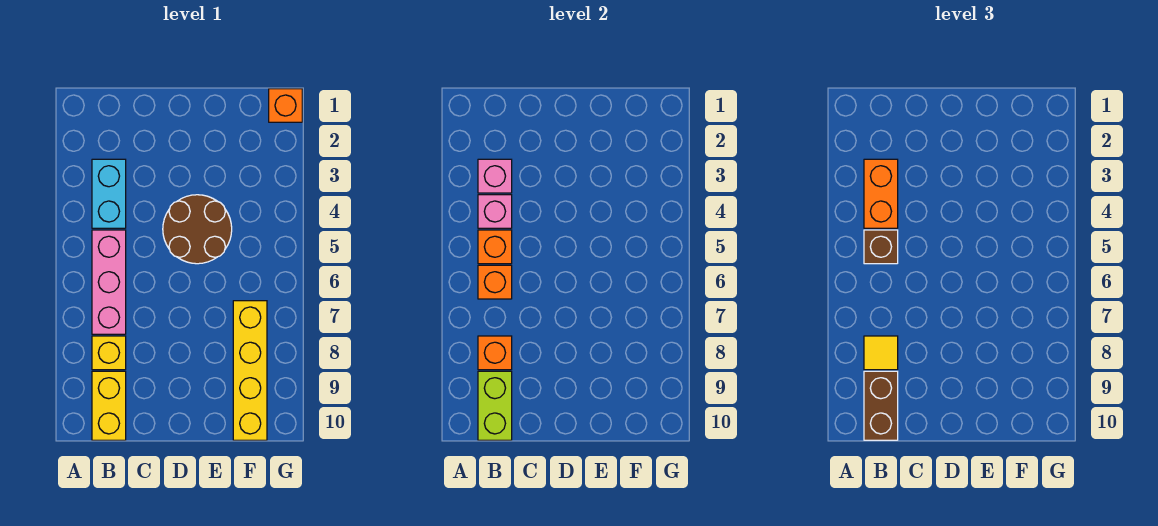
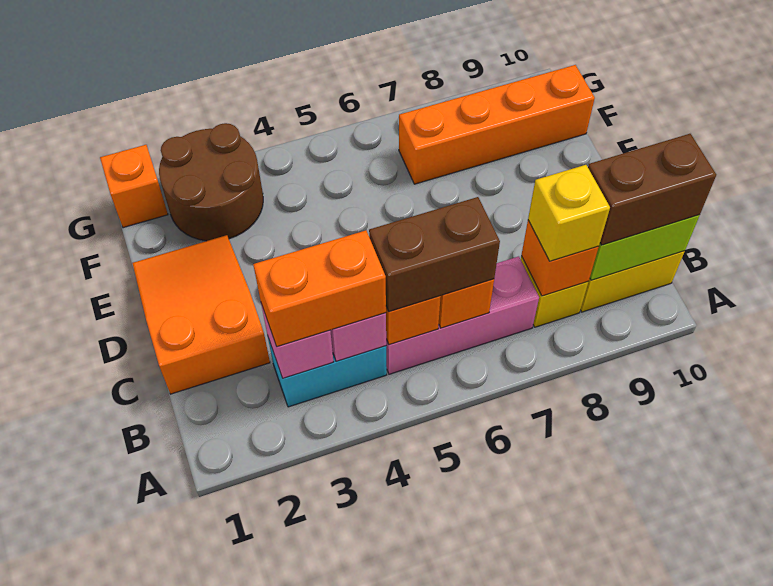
brown 1x1 brick [864,230,898,264] -> brown 1x2 brick [369,197,500,312]
yellow 1x1 tile [864,336,898,370] -> yellow 1x1 brick [528,165,610,261]
none -> orange 2x3 slope [132,235,270,394]
brown 2x2 round brick [163,195,232,264] -> brown 2x2 round brick moved to [159,123,263,241]
yellow 1x4 brick [233,301,267,440] -> orange 1x4 brick [399,65,595,184]

